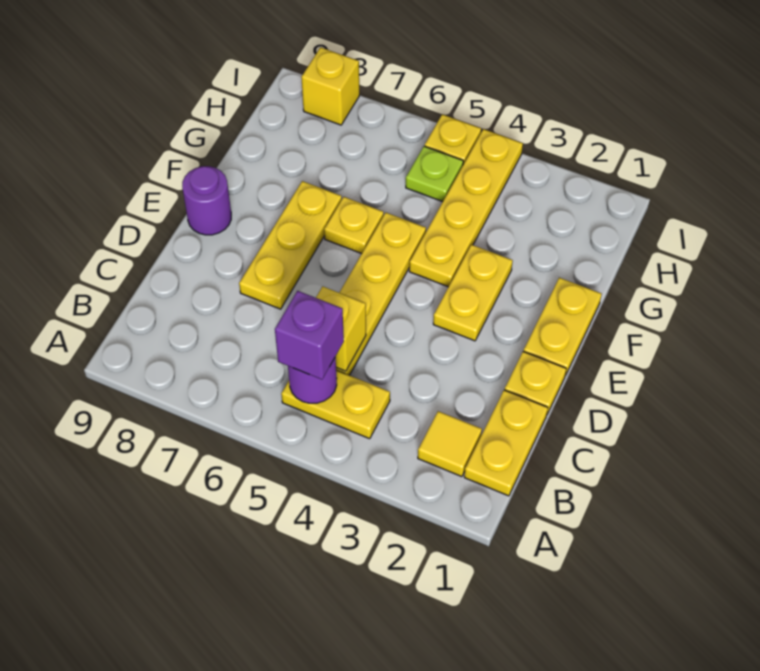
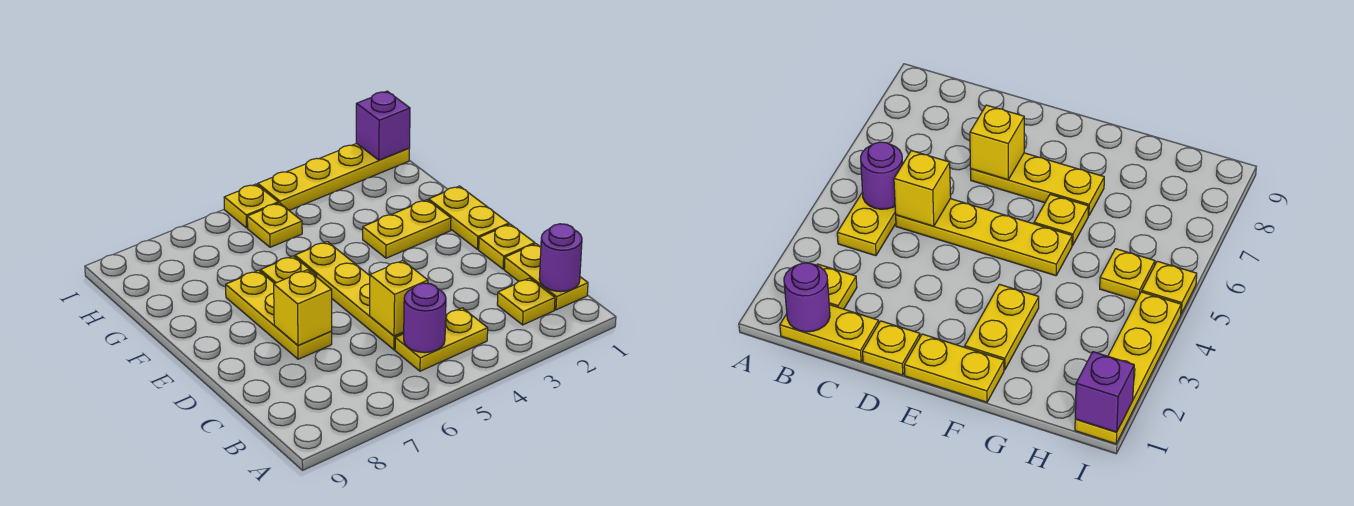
yellow 1x1 tile [418,411,482,477] -> yellow 1x1 plate [497,278,555,325]
purple 1x1 brick [275,291,344,379] -> purple 1x1 brick moved to [356,91,410,160]
yellow 1x2 plate [433,245,513,341] -> yellow 1x2 plate turned to [363,200,451,258]
purple 1x1 round brick [182,166,231,235] -> purple 1x1 round brick moved to [539,224,582,292]
yellow 1x4 plate [409,129,523,287] -> yellow 1x4 plate turned to [258,143,410,210]
lime 1x1 plate [406,146,463,202] -> yellow 1x1 plate [247,203,302,247]
yellow 1x1 brick [301,47,359,125] -> yellow 1x1 brick moved to [274,270,332,345]

